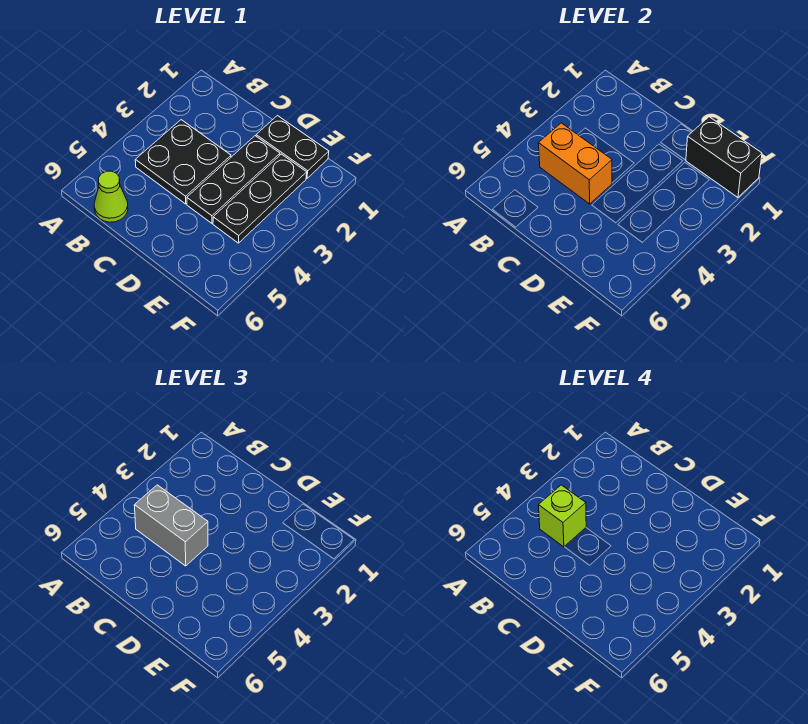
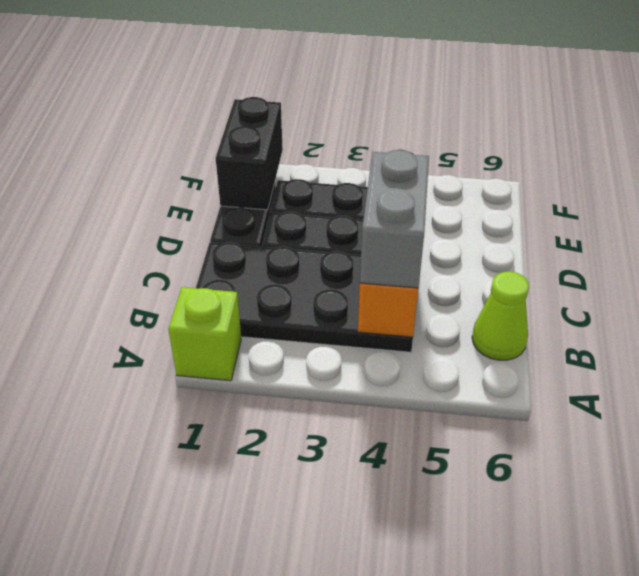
black 2x2 plate [135,120,231,204] -> black 2x4 plate [196,242,413,352]
lime 1x1 brick [538,485,586,547] -> lime 1x1 brick moved to [168,287,241,381]

